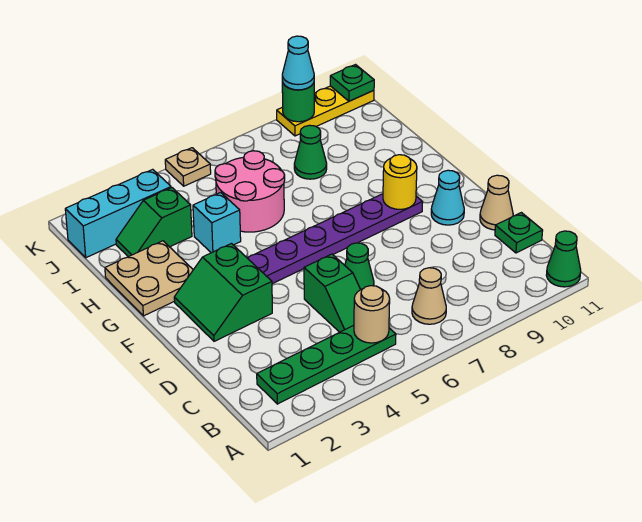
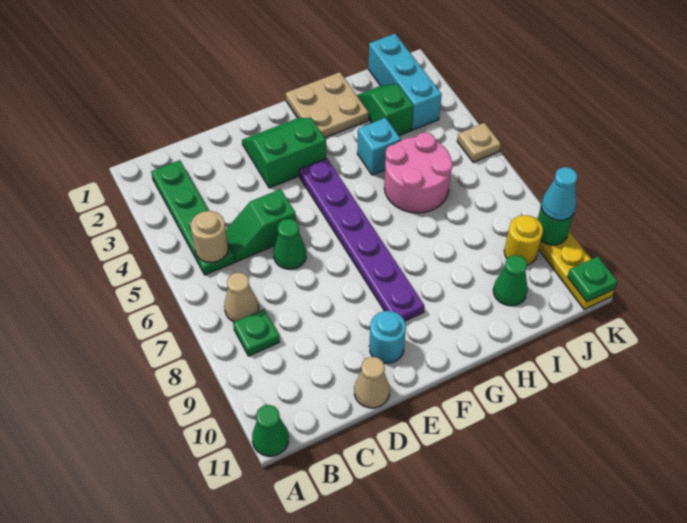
green 1x1 plate [495,213,543,253] -> green 1x1 plate moved to [233,309,280,356]
cyan 1x1 cone [431,170,464,225] -> cyan 1x1 round brick [369,311,406,363]
yellow 1x1 round brick [383,155,417,209] -> yellow 1x1 round brick moved to [504,215,543,265]
green 1x1 cone [294,125,327,179] -> green 1x1 cone moved to [493,255,528,306]

